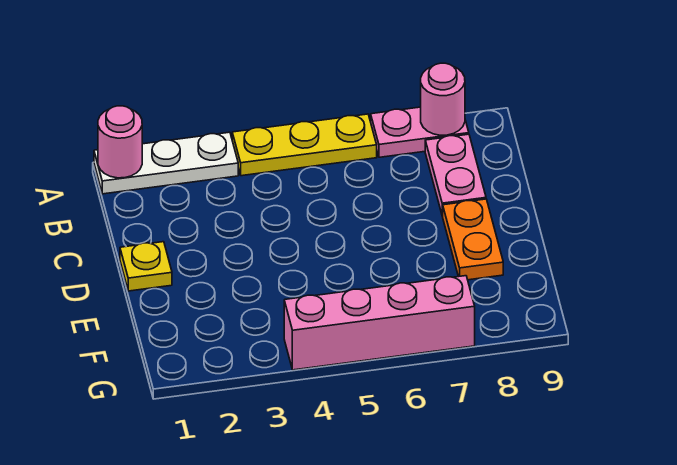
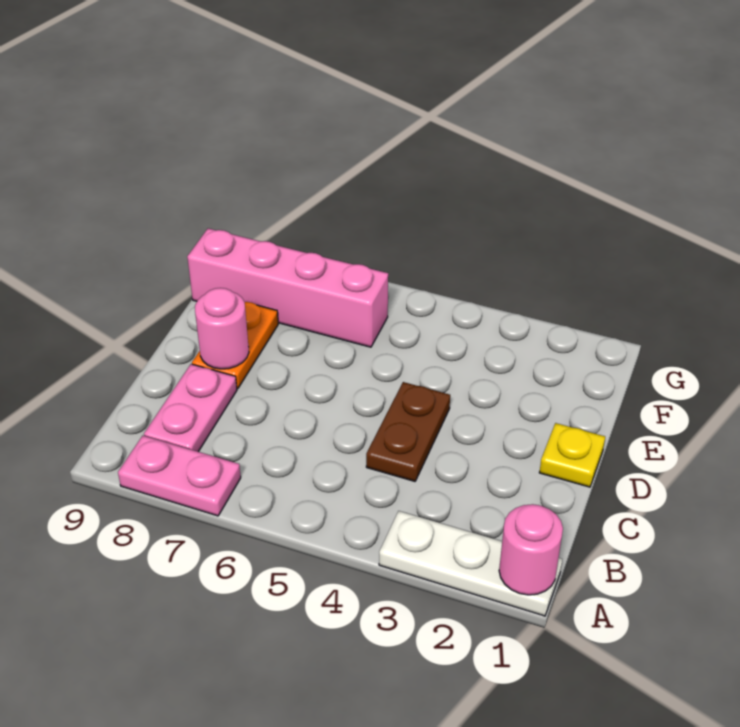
yellow 1x3 plate [232,114,377,176] -> none
pink 1x1 round brick [421,63,465,135] -> pink 1x1 round brick moved to [195,288,249,369]
none -> brown 1x2 plate [366,382,450,481]
pink 1x4 brick [284,276,475,370] -> pink 1x4 brick moved to [187,228,388,347]

